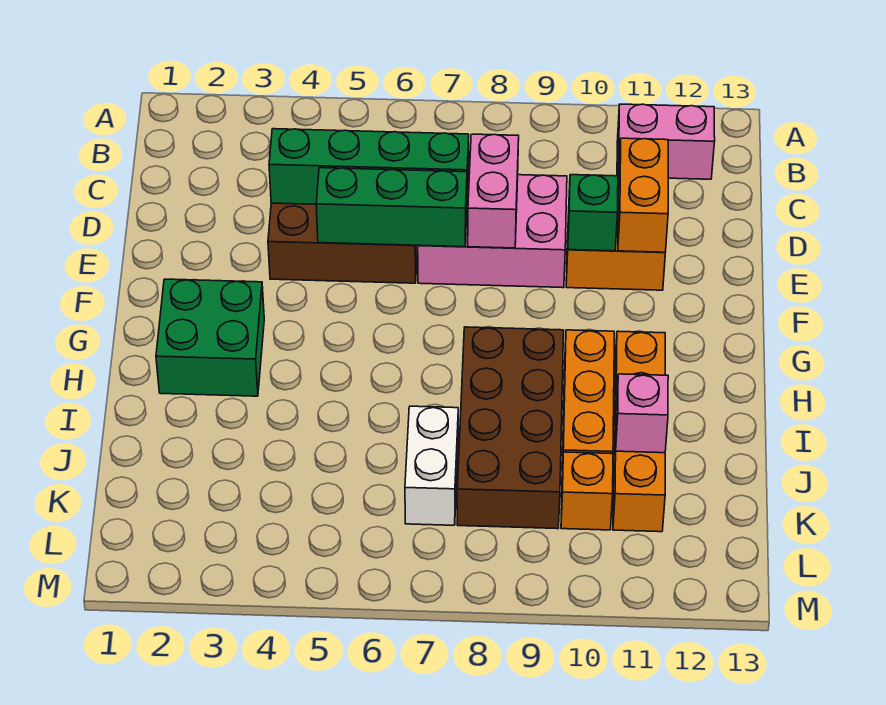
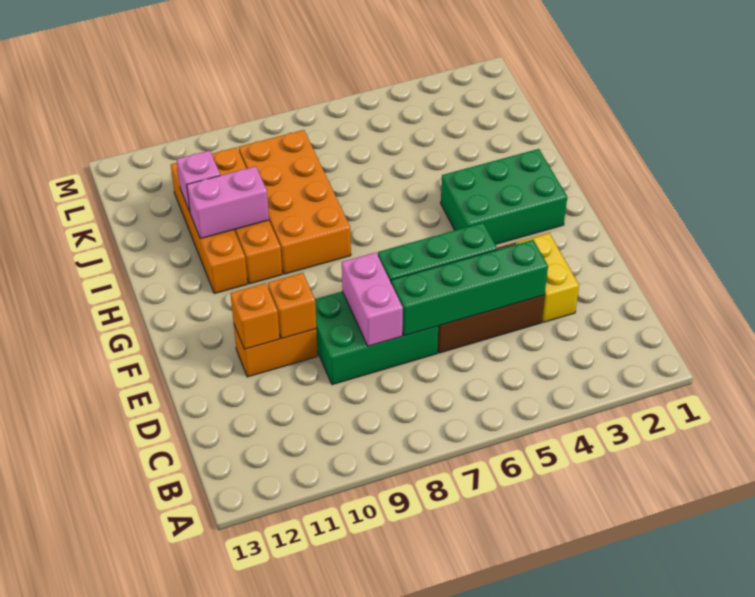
pink 1x2 brick [617,104,715,179] -> pink 1x2 brick moved to [187,166,269,239]
none -> yellow 1x2 brick [517,233,579,322]
pink 2x3 brick [418,173,567,288] -> green 2x3 brick [315,291,438,385]
orange 1x2 brick [618,138,668,252] -> orange 1x1 brick [230,283,280,349]
green 1x1 brick [568,175,618,251] -> orange 1x1 brick [268,273,316,338]
green 2x2 brick [156,279,264,396] -> green 2x3 brick [441,149,567,244]
brown 2x4 brick [457,327,564,529] -> orange 2x4 brick [239,130,351,274]
white 1x2 brick [405,406,458,525] -> none

